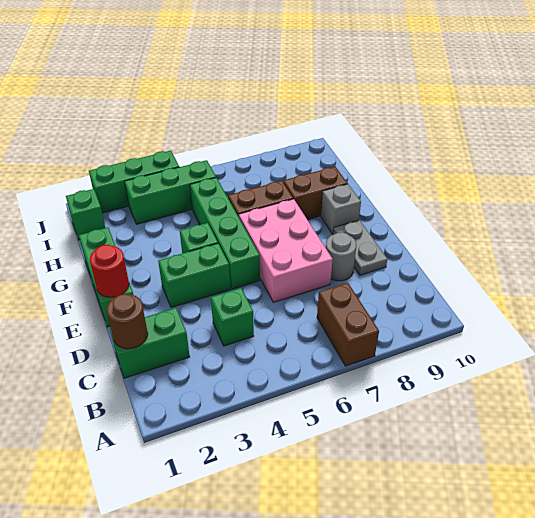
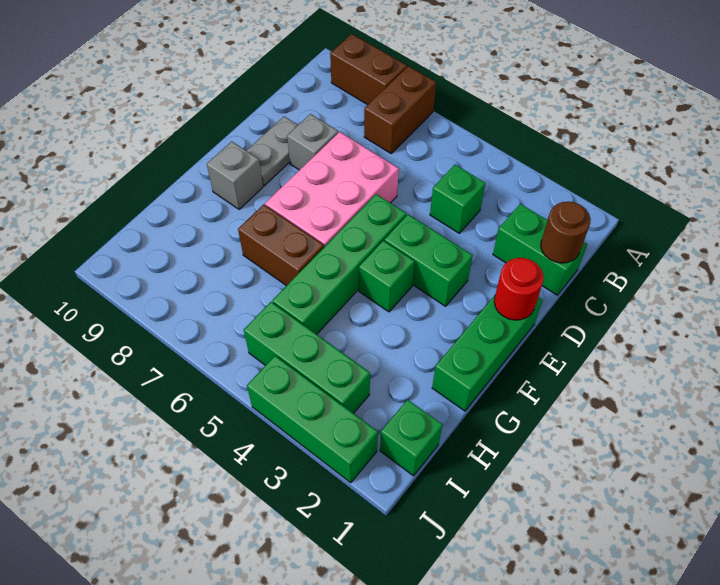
grey 1x1 round brick [326,232,356,281] -> grey 1x1 brick [287,114,338,170]
brown 1x2 brick [283,167,348,220] -> brown 1x2 brick moved to [330,34,407,105]

